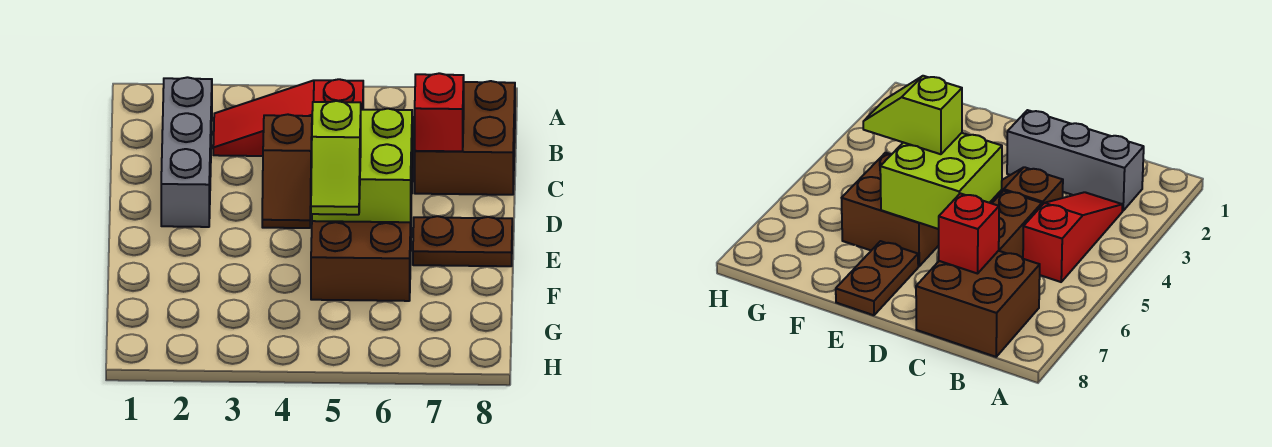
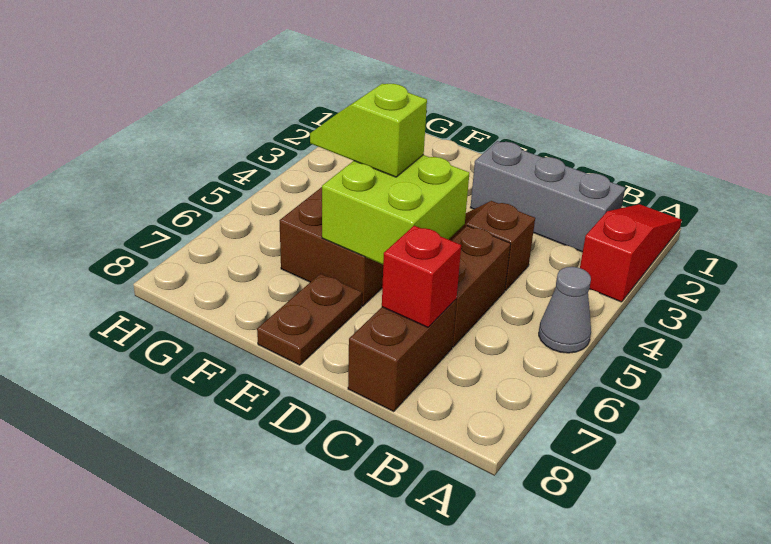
none -> grey 1x1 cone [539,267,591,353]
red 1x3 slope [213,79,363,156] -> red 1x3 slope moved to [580,204,682,302]
brown 2x2 brick [415,81,515,195] -> brown 1x2 brick [348,300,456,411]

